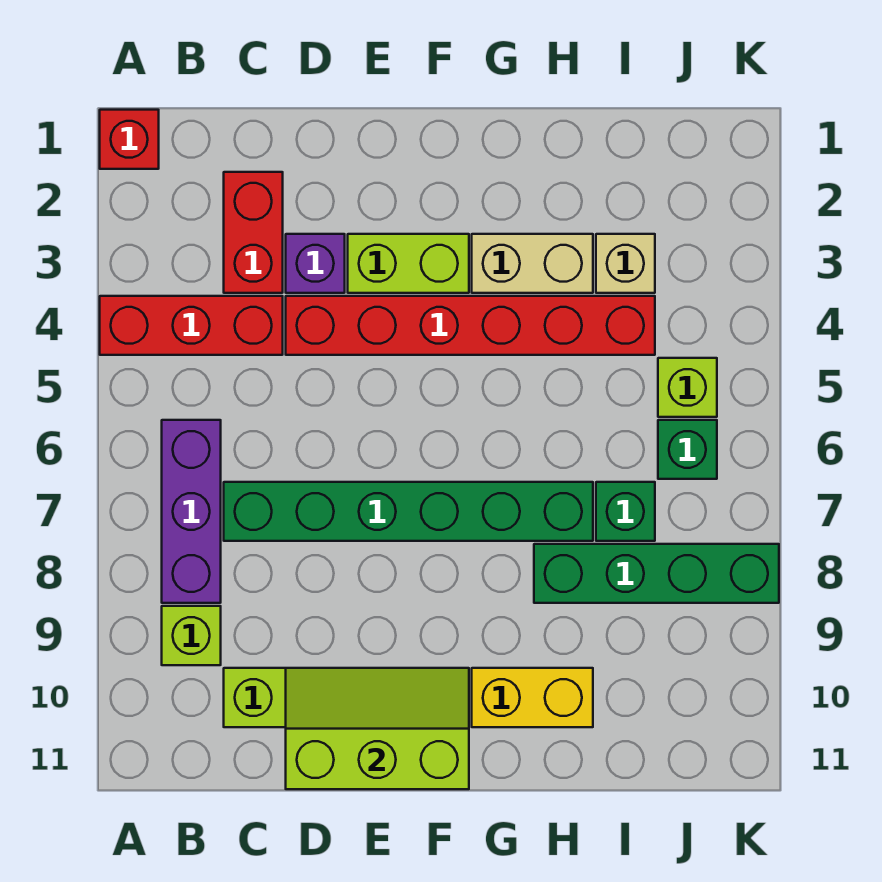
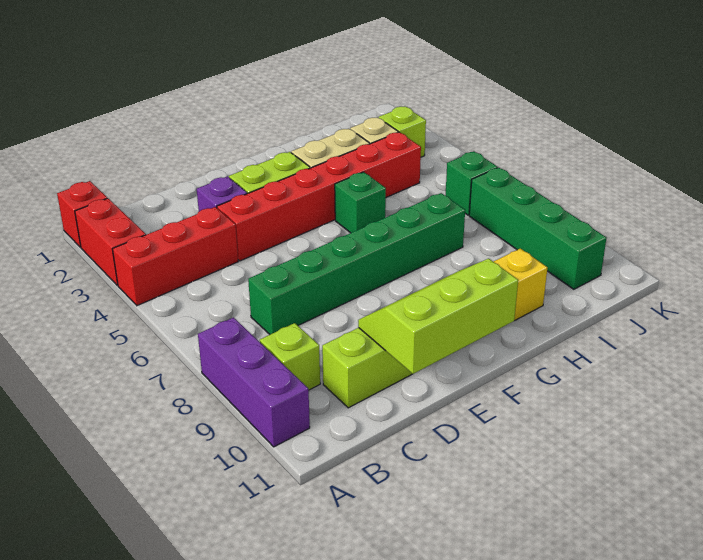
purple 1x3 brick [162,420,221,603] -> purple 1x3 brick moved to [198,318,310,447]
red 1x2 brick [224,172,283,293] -> red 1x2 brick moved to [75,198,146,285]
green 1x4 brick [534,544,779,603] -> green 1x4 brick turned to [469,167,606,289]
green 1x1 brick [596,482,655,541] -> green 1x1 brick moved to [335,172,386,233]
lime 1x1 brick [658,358,717,417] -> lime 1x1 brick moved to [379,107,426,157]

